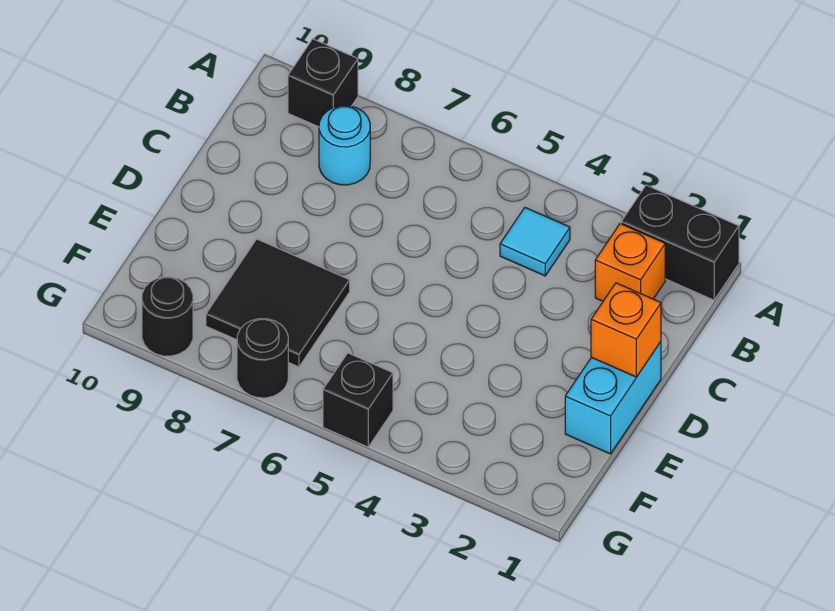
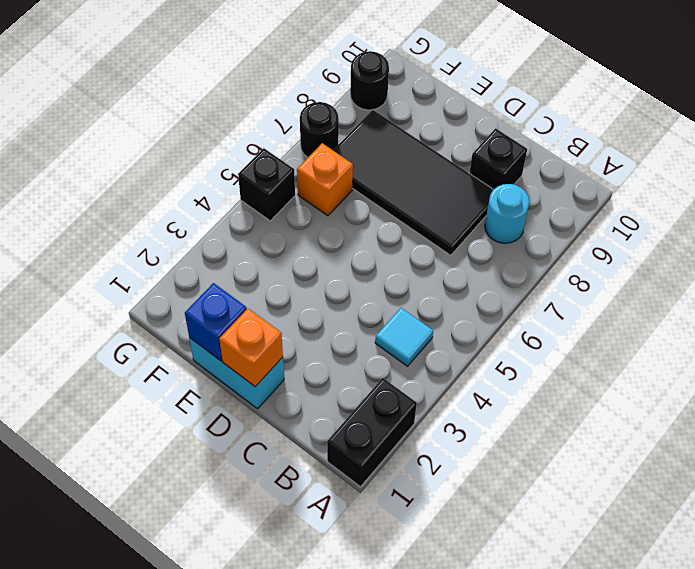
black 1x1 brick [288,39,358,127] -> black 1x1 brick moved to [469,128,527,189]
orange 1x1 brick [595,224,665,301] -> orange 1x1 brick moved to [297,143,353,216]
none -> blue 1x1 brick [185,283,247,361]
black 2x2 tile [206,239,350,367] -> black 2x4 tile [333,110,494,255]

